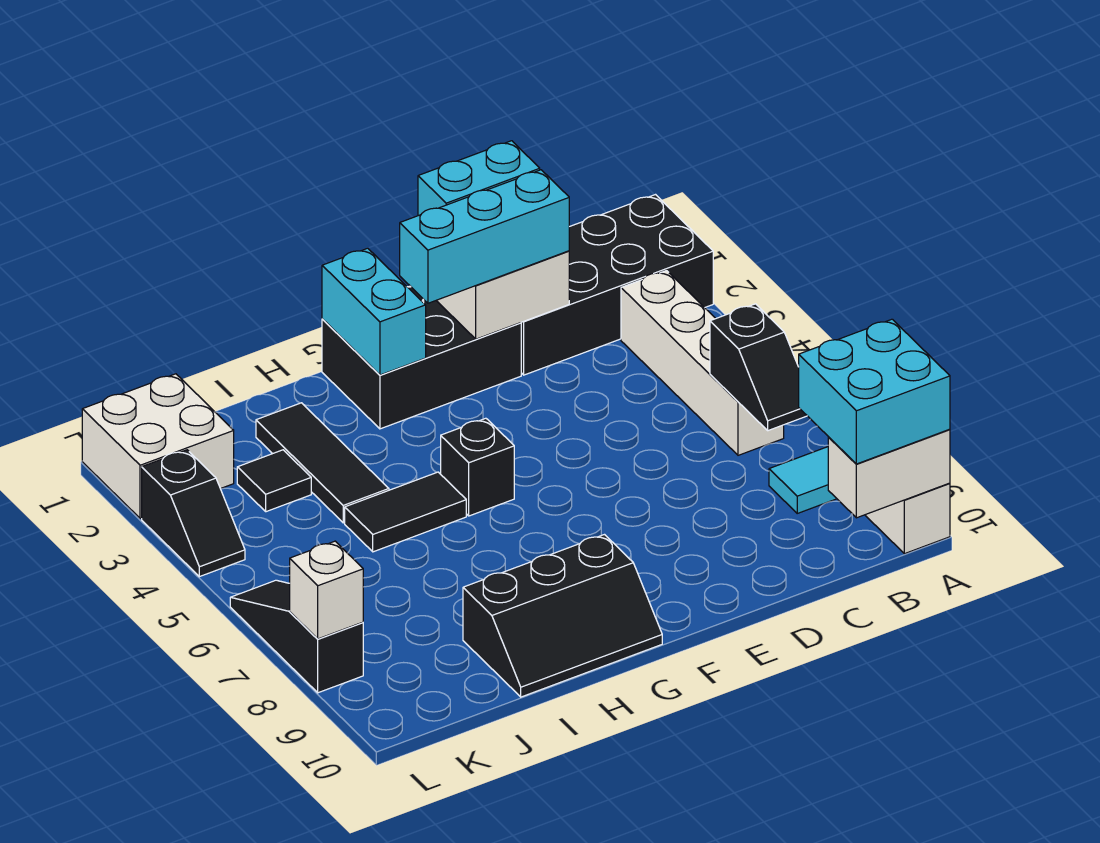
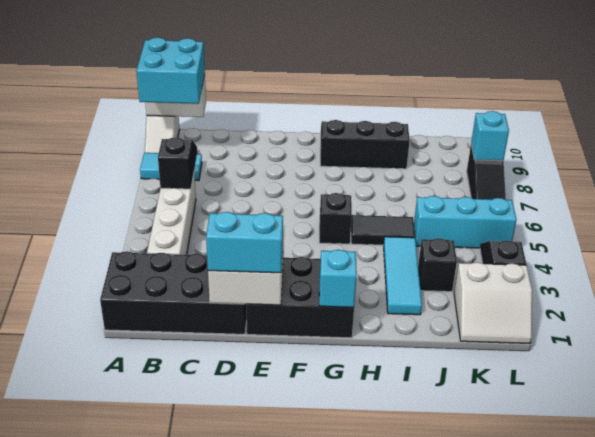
cyan 1x3 brick [400,170,569,303] -> cyan 1x3 brick moved to [414,196,516,248]
cyan 1x2 brick [322,248,426,375] -> cyan 1x1 brick [319,250,357,307]
black 1x3 tile [256,403,389,523] -> cyan 1x3 tile [384,237,422,315]
black 1x1 tile [237,450,311,512] -> black 1x1 brick [418,238,457,292]
white 2x2 brick [82,374,234,519] -> white 2x2 slope [454,262,532,343]
white 1x1 brick [290,541,363,639] -> cyan 1x1 brick [471,111,509,161]

